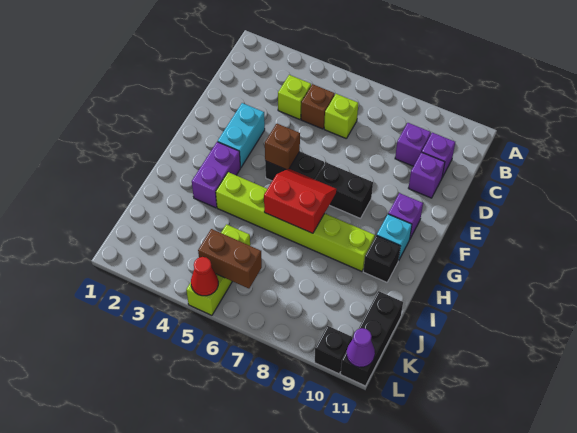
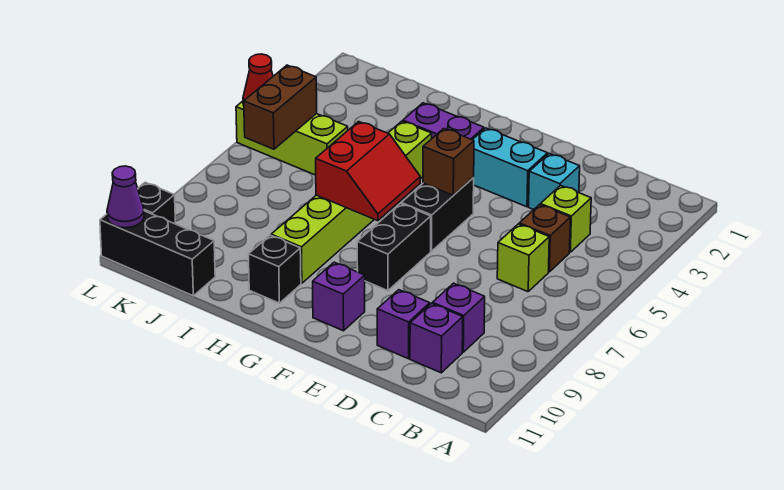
cyan 1x1 brick [377,214,412,261] -> cyan 1x1 brick moved to [529,154,580,210]

